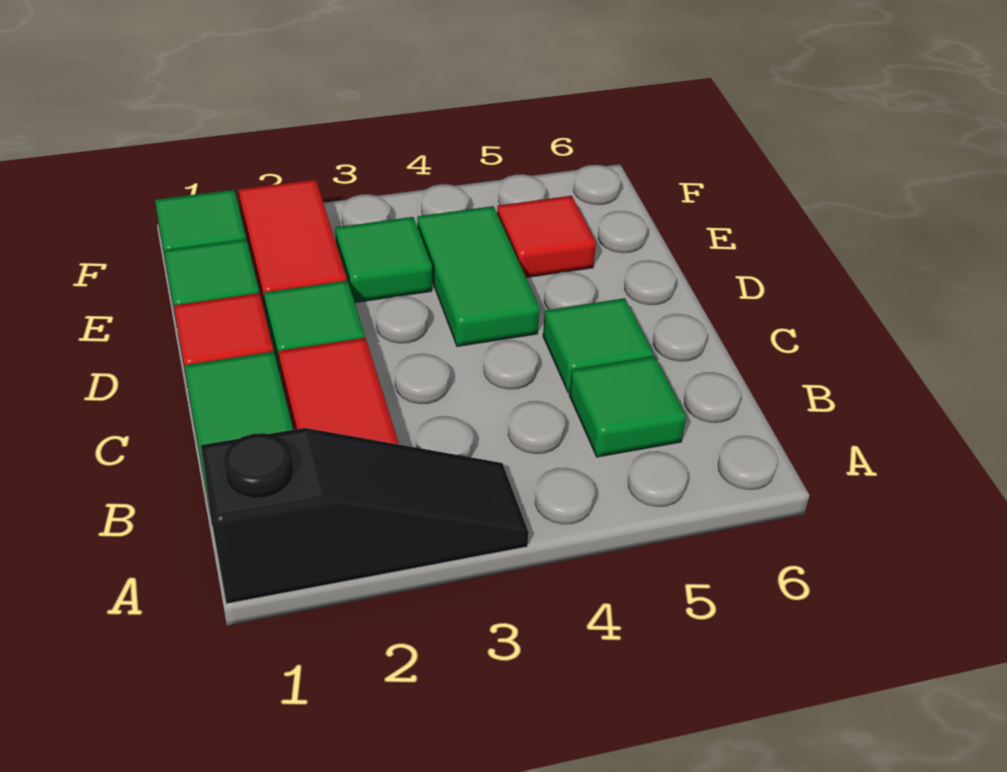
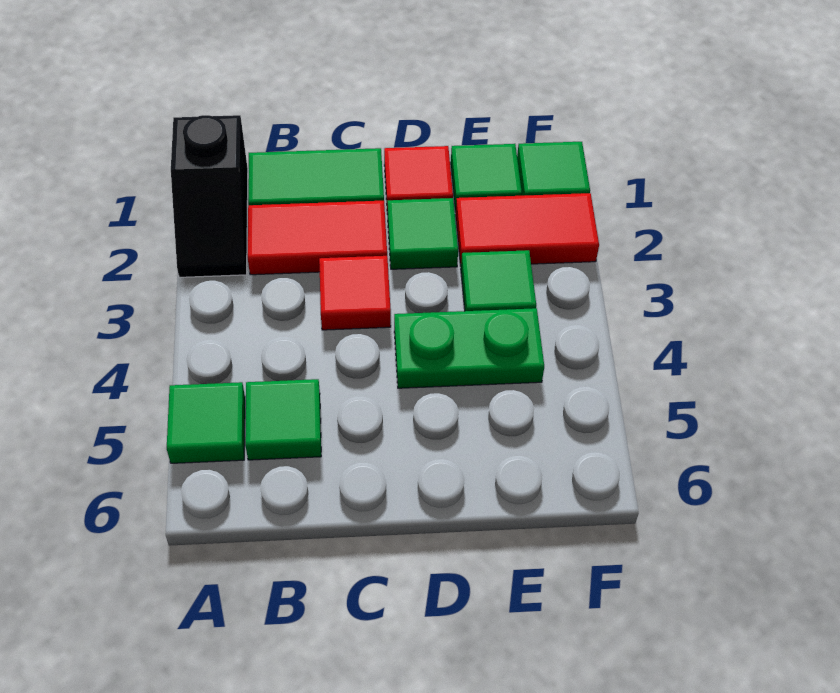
black 1x3 slope [201,428,529,604] -> black 1x2 slope [171,115,248,277]
green 1x1 tile [543,298,653,393] -> green 1x1 tile moved to [167,382,245,463]
green 1x2 tile [417,206,540,346] -> green 1x2 plate [394,308,544,388]
red 1x1 tile [497,196,596,278] -> red 1x1 tile moved to [319,256,391,330]

